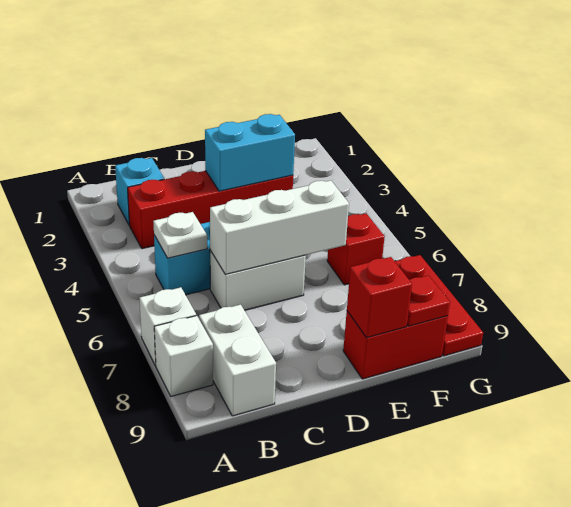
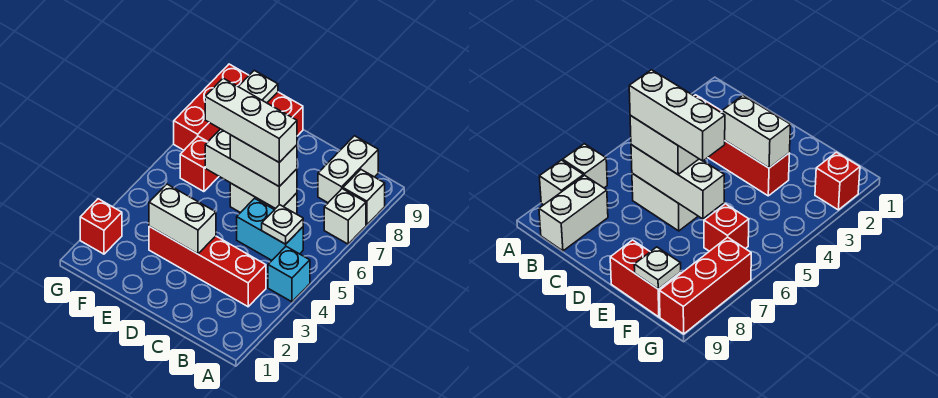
cyan 1x1 brick [115,158,164,225] -> cyan 1x1 brick moved to [268,247,310,302]
none -> white 1x2 brick [230,135,297,186]
none -> white 1x3 brick [205,78,297,162]
cyan 1x2 brick [205,114,295,191] -> white 1x2 brick [149,184,216,254]
red 1x1 brick [347,257,412,338] -> red 1x1 brick moved to [80,199,122,254]
red 1x1 plate [407,275,450,326] -> white 1x1 plate [238,70,278,103]
red 1x3 plate [395,255,483,356] -> red 1x3 brick [174,64,249,150]

